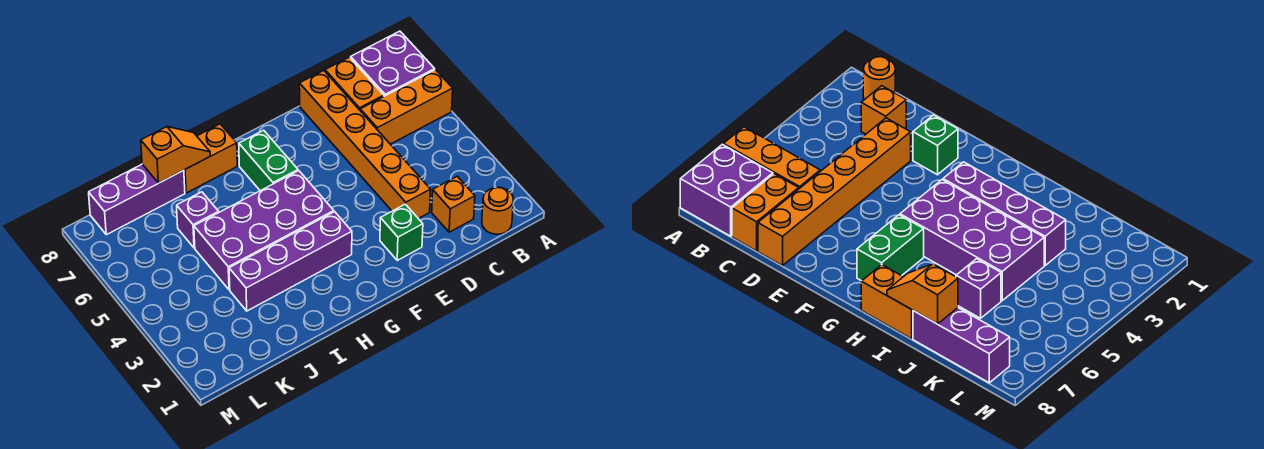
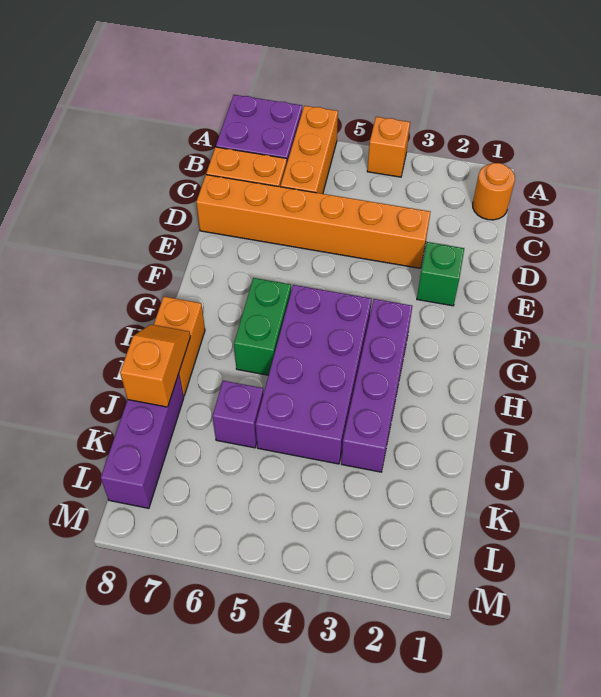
orange 1x1 brick [432,176,475,232] -> orange 1x1 brick moved to [367,117,410,177]
green 1x2 brick [239,130,298,191] -> green 1x2 brick turned to [234,278,291,375]

